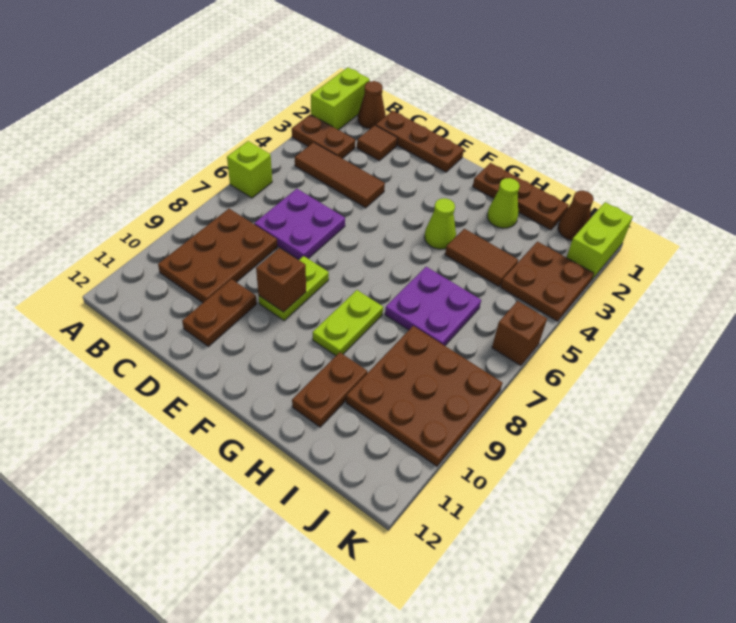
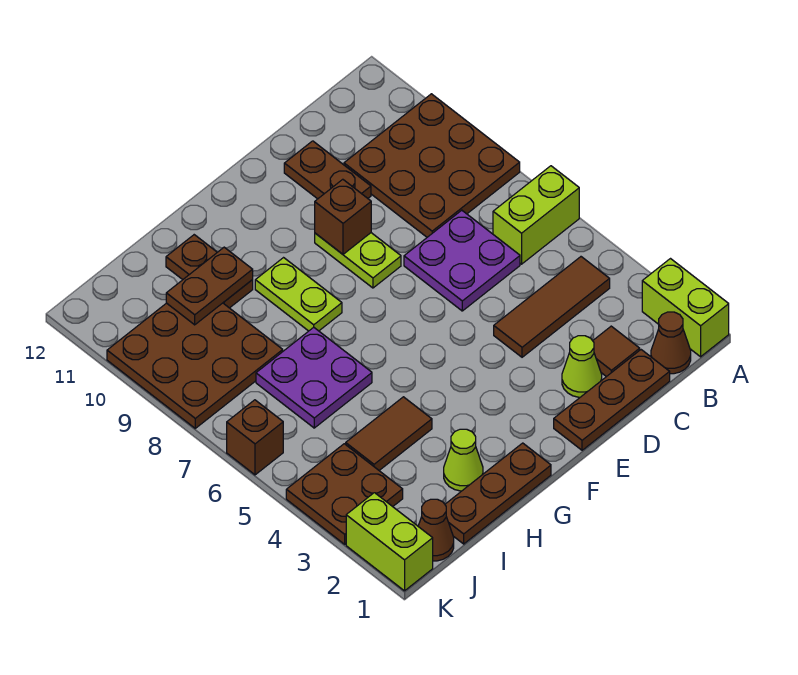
brown 1x2 plate [292,114,355,159] -> brown 1x2 plate moved to [166,247,253,325]
lime 1x1 brick [227,141,272,198] -> lime 1x2 brick [493,166,579,264]
brown 2x3 plate [158,209,277,303] -> brown 3x3 plate [344,94,520,237]
lime 1x1 cone [424,198,456,249] -> lime 1x1 cone moved to [562,336,602,397]

